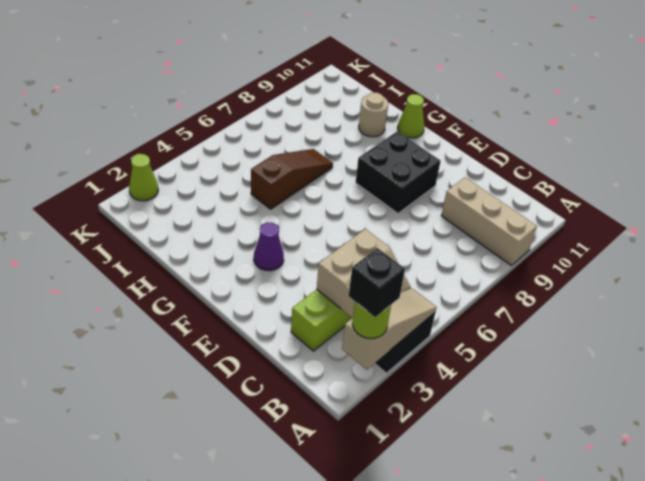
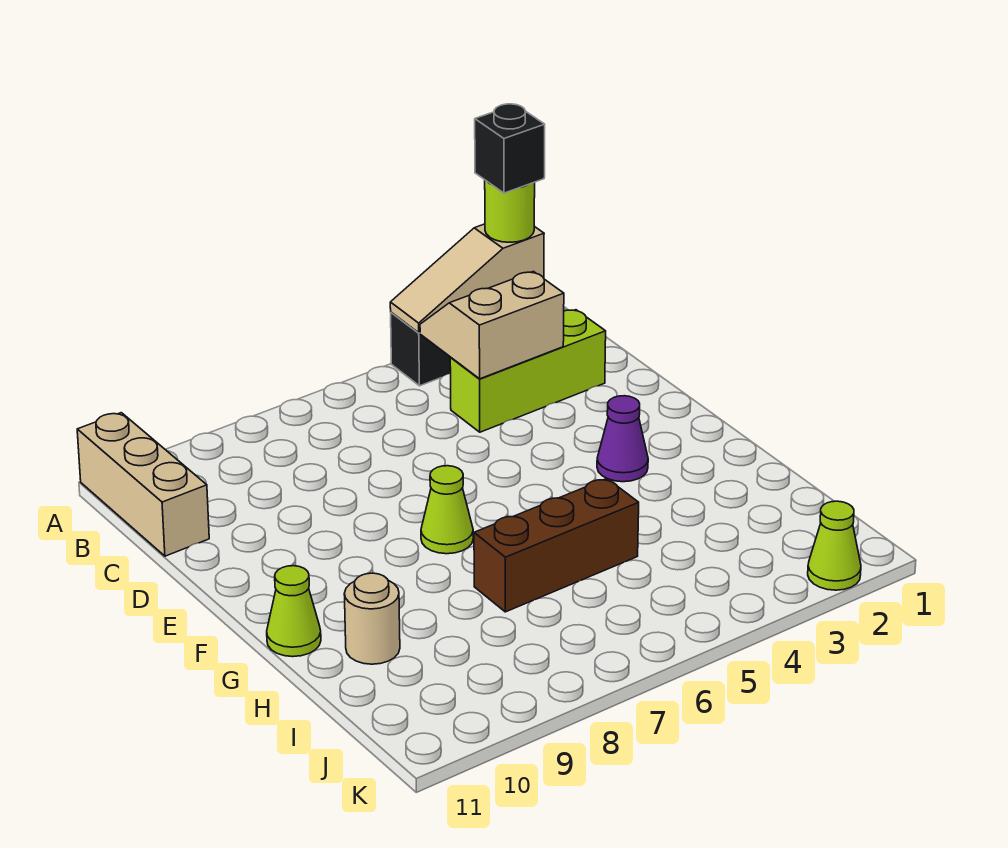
tan 1x3 brick [441,177,537,266] -> tan 1x3 brick moved to [77,413,209,556]
black 2x2 brick [356,131,441,213] -> none
none -> lime 1x1 cone [421,466,473,554]
brown 1x3 slope [251,149,333,209] -> brown 1x3 brick [474,478,639,612]

